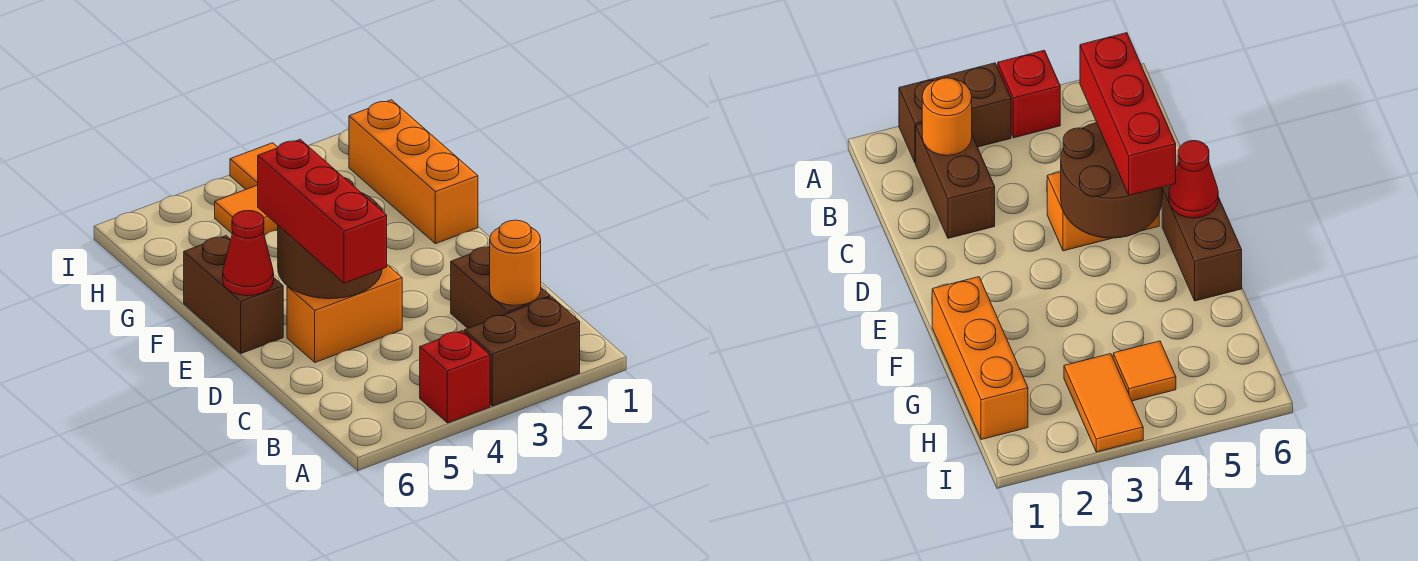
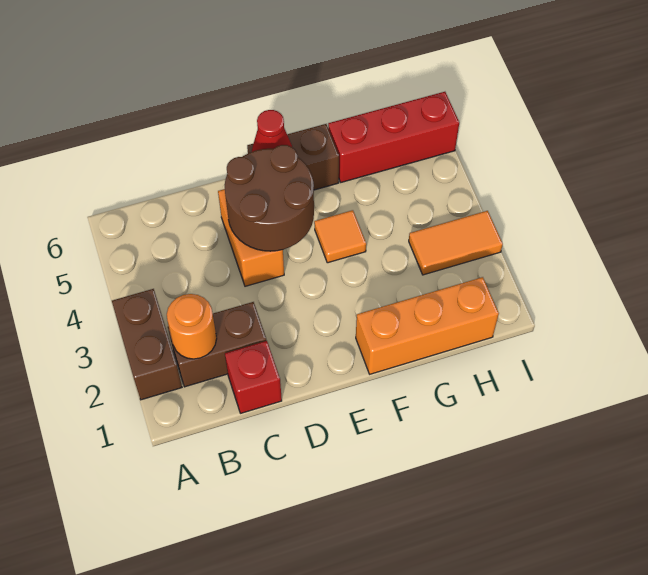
red 1x1 brick [420,331,490,423] -> red 1x1 brick moved to [225,341,282,413]
red 1x3 brick [258,139,387,283] -> red 1x3 brick moved to [328,92,459,182]
orange 1x1 tile [215,186,278,235] -> orange 1x1 tile moved to [314,210,366,263]

